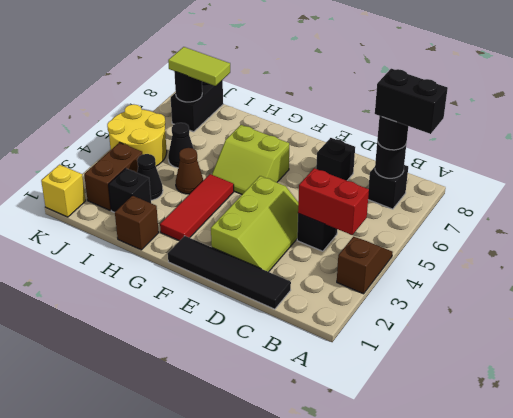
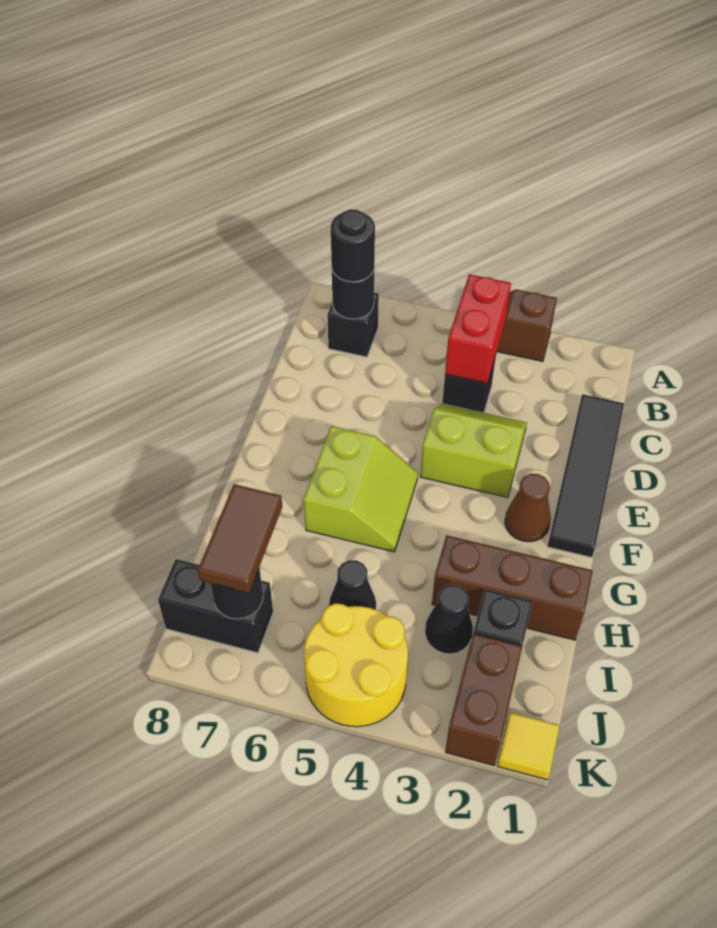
black 1x2 brick [375,69,448,134] -> none
lime 2x3 slope [211,176,298,272] -> lime 2x2 slope [420,404,527,497]
black 1x1 brick [316,138,355,181] -> none
red 1x3 tile [160,174,234,241] -> none
brown 1x1 brick [115,195,159,250] -> brown 1x3 brick [432,535,593,640]
brown 1x1 cone [176,148,203,194] -> brown 1x1 cone moved to [505,474,551,542]
lime 1x2 tile [168,47,230,86] -> brown 1x2 tile [198,484,282,593]
brown 1x2 brick [84,142,142,210] -> brown 1x2 brick turned to [445,634,522,766]
yellow 1x1 brick [41,165,86,217] -> yellow 1x1 tile [497,712,560,780]

